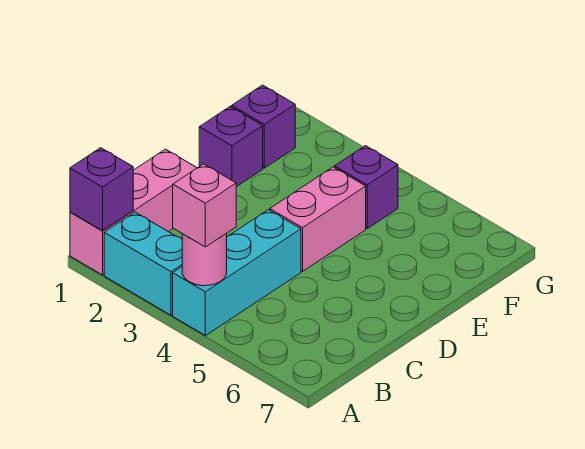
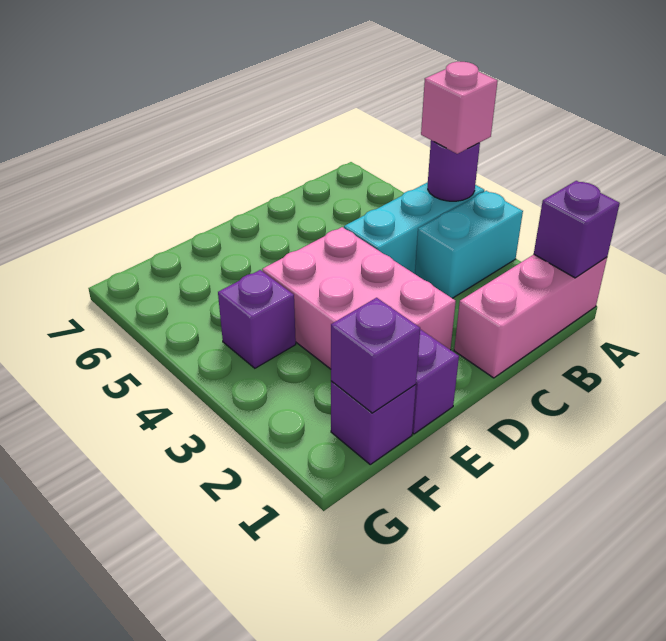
cyan 1x2 brick [104,212,182,315] -> cyan 1x2 brick turned to [415,191,523,298]
pink 1x1 round brick [182,233,227,286] -> purple 1x1 round brick [428,140,480,201]
pink 1x2 brick [270,167,366,271] -> pink 2x3 brick [262,227,456,369]
none -> purple 1x1 brick [331,298,420,413]

